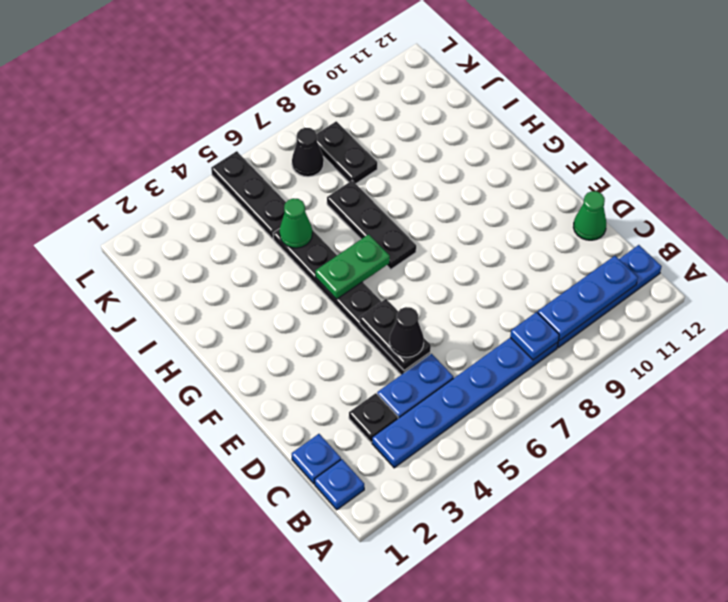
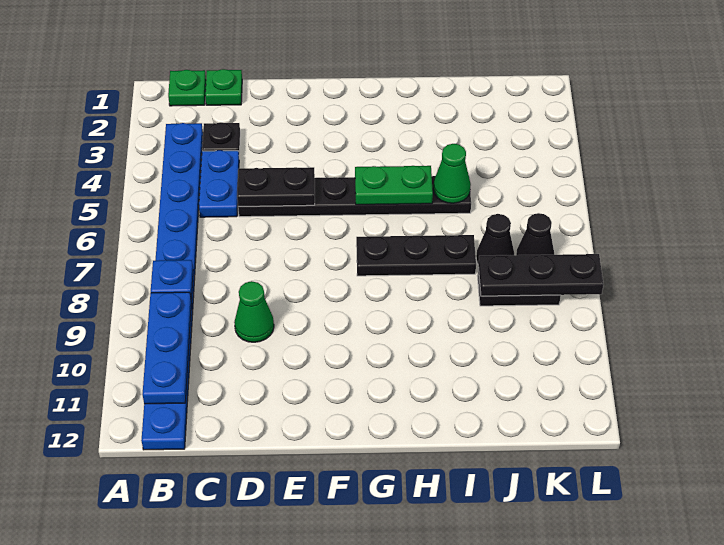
blue 1x1 plate [314,459,364,510] -> green 1x1 plate [168,70,206,106]
blue 1x1 plate [292,434,341,484] -> green 1x1 plate [205,69,242,105]
black 1x1 cone [389,307,424,357] -> black 1x1 cone moved to [476,214,514,264]
green 1x1 cone [573,191,606,240] -> green 1x1 cone moved to [234,281,274,342]
green 1x2 plate [316,234,390,299] -> green 1x2 plate turned to [355,166,433,205]
black 1x3 plate [211,151,286,239] -> black 1x3 plate moved to [478,254,604,296]

